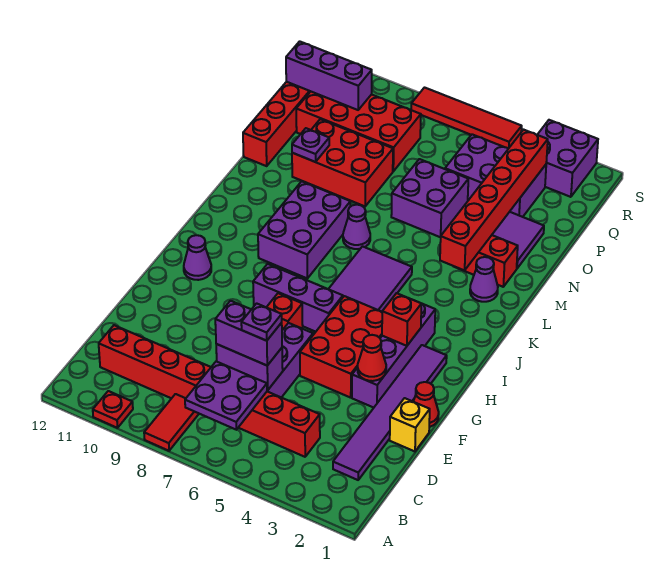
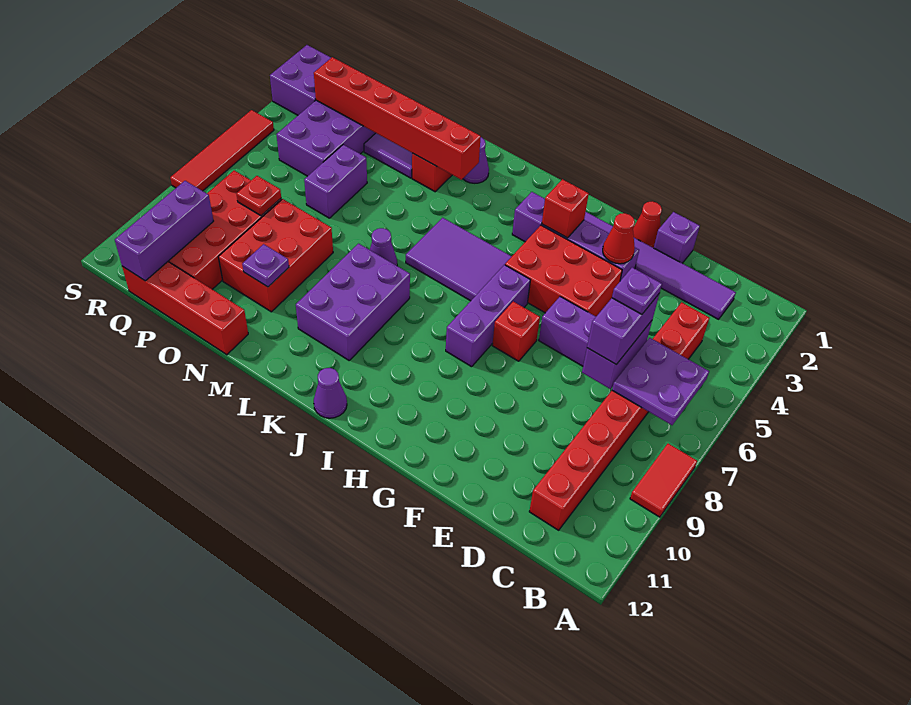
red 1x2 tile [144,394,199,451] -> red 1x2 tile turned to [630,444,697,517]
red 1x1 plate [93,391,133,428] -> red 1x1 plate moved to [237,176,281,216]
yellow 1x1 brick [390,398,430,451] -> purple 1x1 brick [654,212,700,263]
purple 1x1 cone [184,235,211,280] -> purple 1x1 cone moved to [314,368,347,418]
purple 2x3 brick [258,181,350,279] -> purple 2x3 brick turned to [296,244,410,360]
purple 2x2 brick [391,159,468,237] -> purple 1x2 brick [304,145,367,218]

